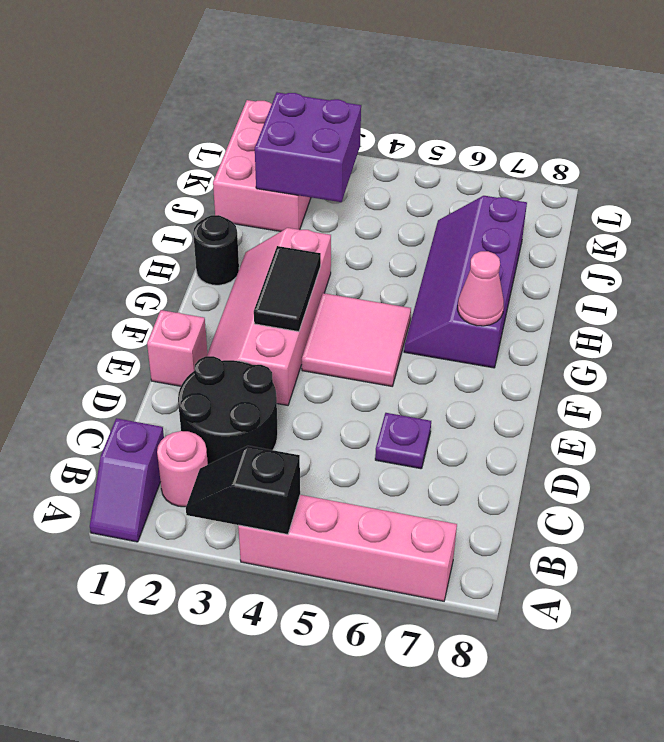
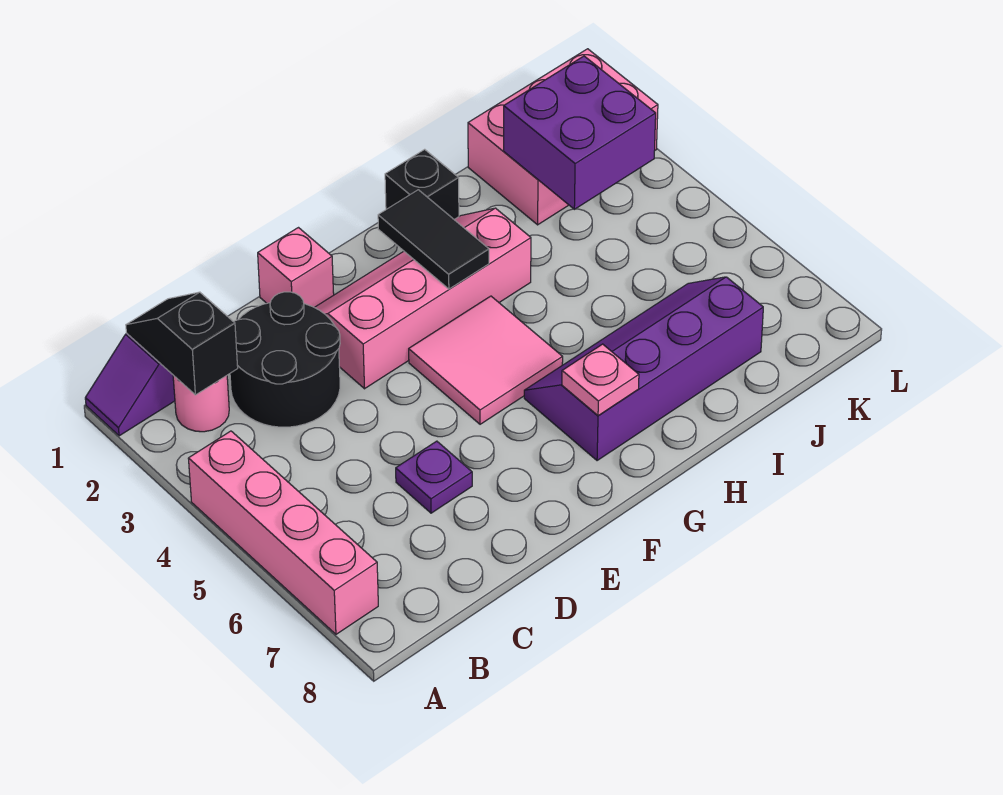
black 1x2 slope [186,446,300,535] -> black 1x2 slope moved to [126,292,238,395]
black 1x2 tile [254,246,321,332] -> black 1x2 tile turned to [378,190,489,289]
pink 1x1 cone [458,251,504,326] -> pink 1x1 plate [562,344,639,416]
black 1x1 round brick [193,215,239,285] -> black 1x1 brick [385,149,459,219]

